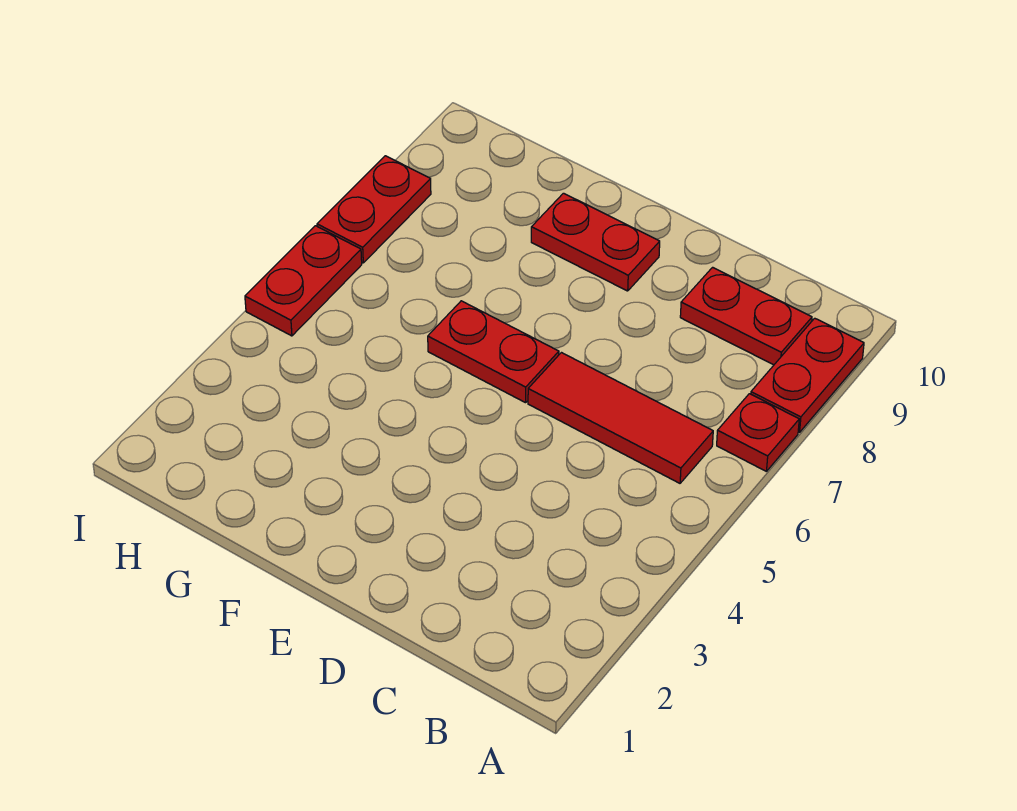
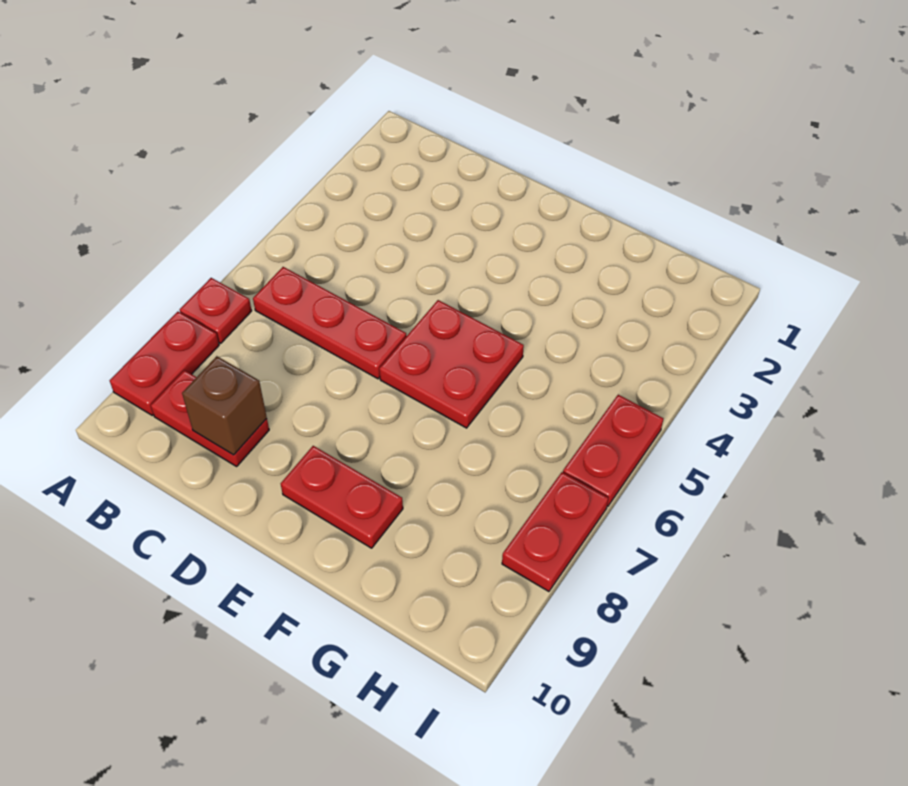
red 1x3 tile [528,353,713,483] -> red 1x3 plate [253,267,407,379]
none -> brown 1x1 brick [182,356,267,455]
red 1x2 plate [428,301,559,403] -> red 2x2 plate [379,300,524,428]

